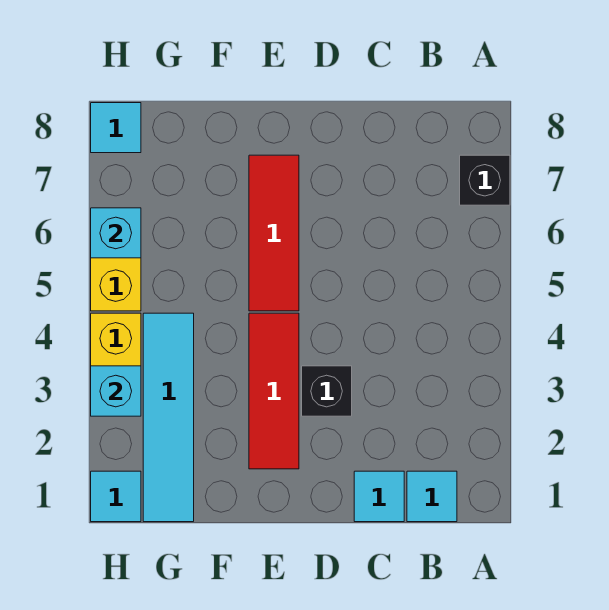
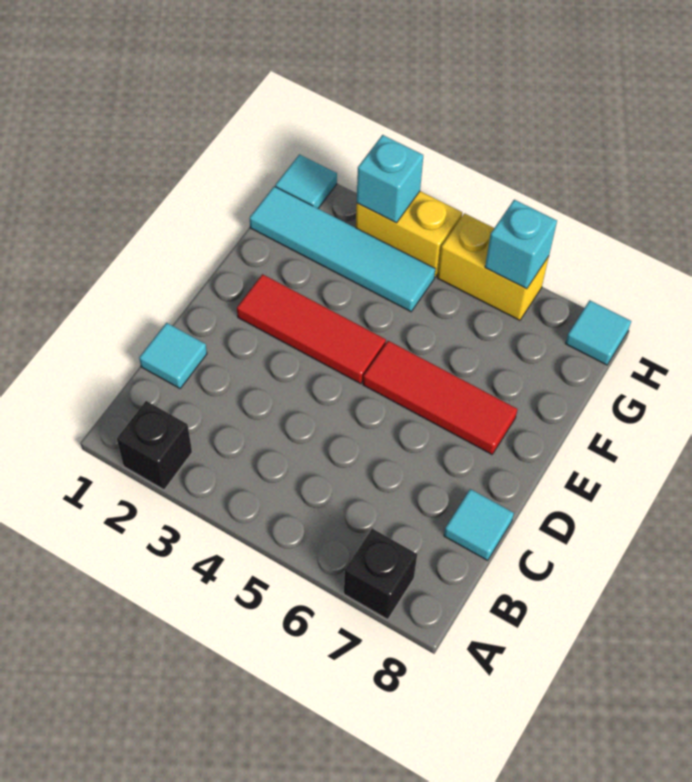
cyan 1x1 tile [407,471,457,522] -> cyan 1x1 tile moved to [444,489,514,561]
black 1x1 brick [302,366,352,416] -> black 1x1 brick moved to [117,401,192,490]

